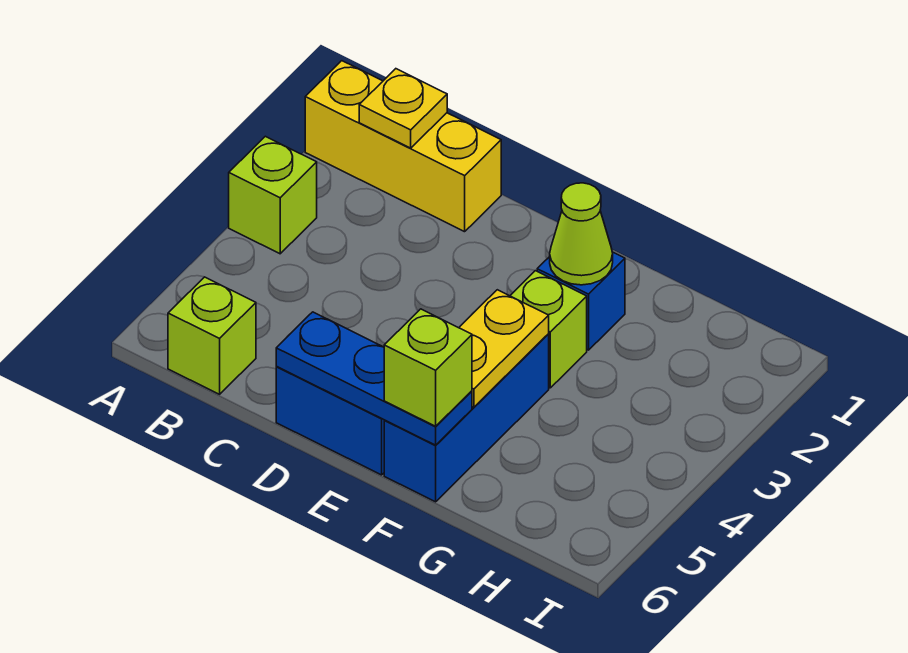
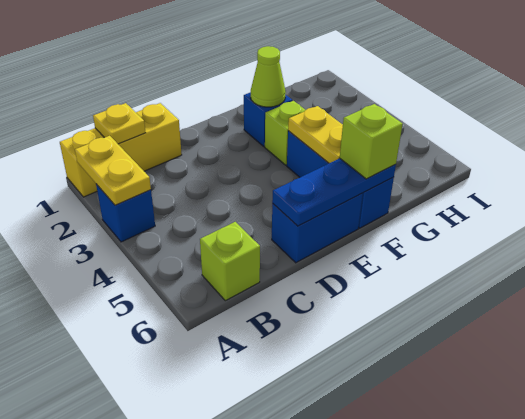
none -> yellow 1x2 plate [75,136,151,205]
lime 1x1 brick [229,136,317,254] -> blue 1x1 brick [96,184,155,242]

